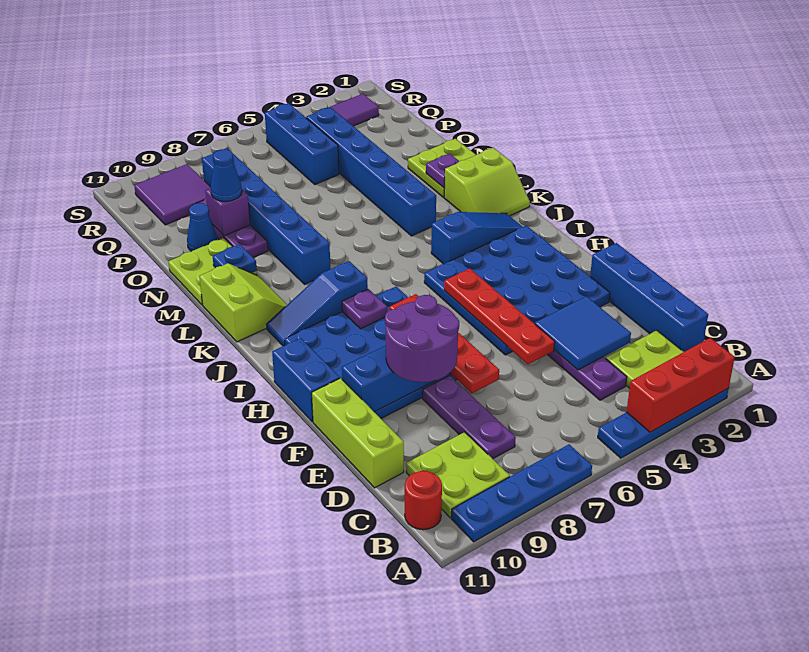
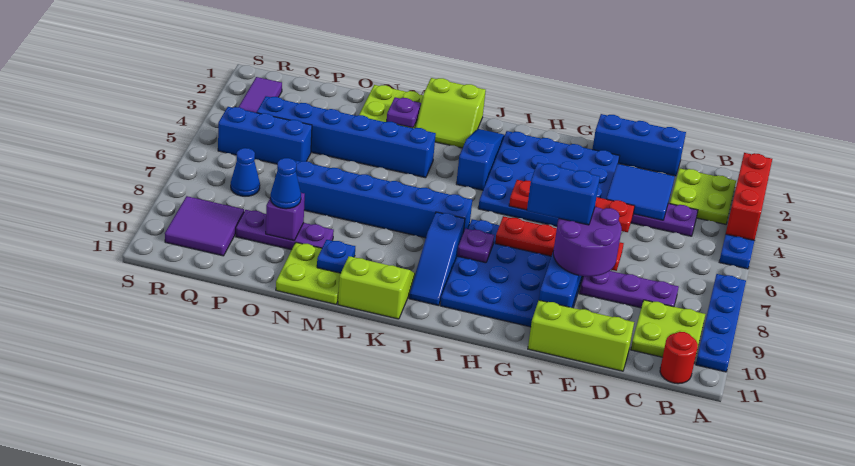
blue 1x4 brick [590,243,708,352] -> blue 1x3 brick [592,114,686,176]
blue 1x2 brick [272,338,340,422] -> blue 1x2 brick moved to [527,163,600,225]
lime 2x2 slope [444,148,530,216] -> lime 2x2 slope turned to [416,78,486,148]
blue 1x6 brick [202,148,331,284] -> blue 1x6 brick moved to [295,160,472,238]
blue 1x1 cone [187,203,217,251] -> blue 1x1 cone moved to [231,148,260,196]

